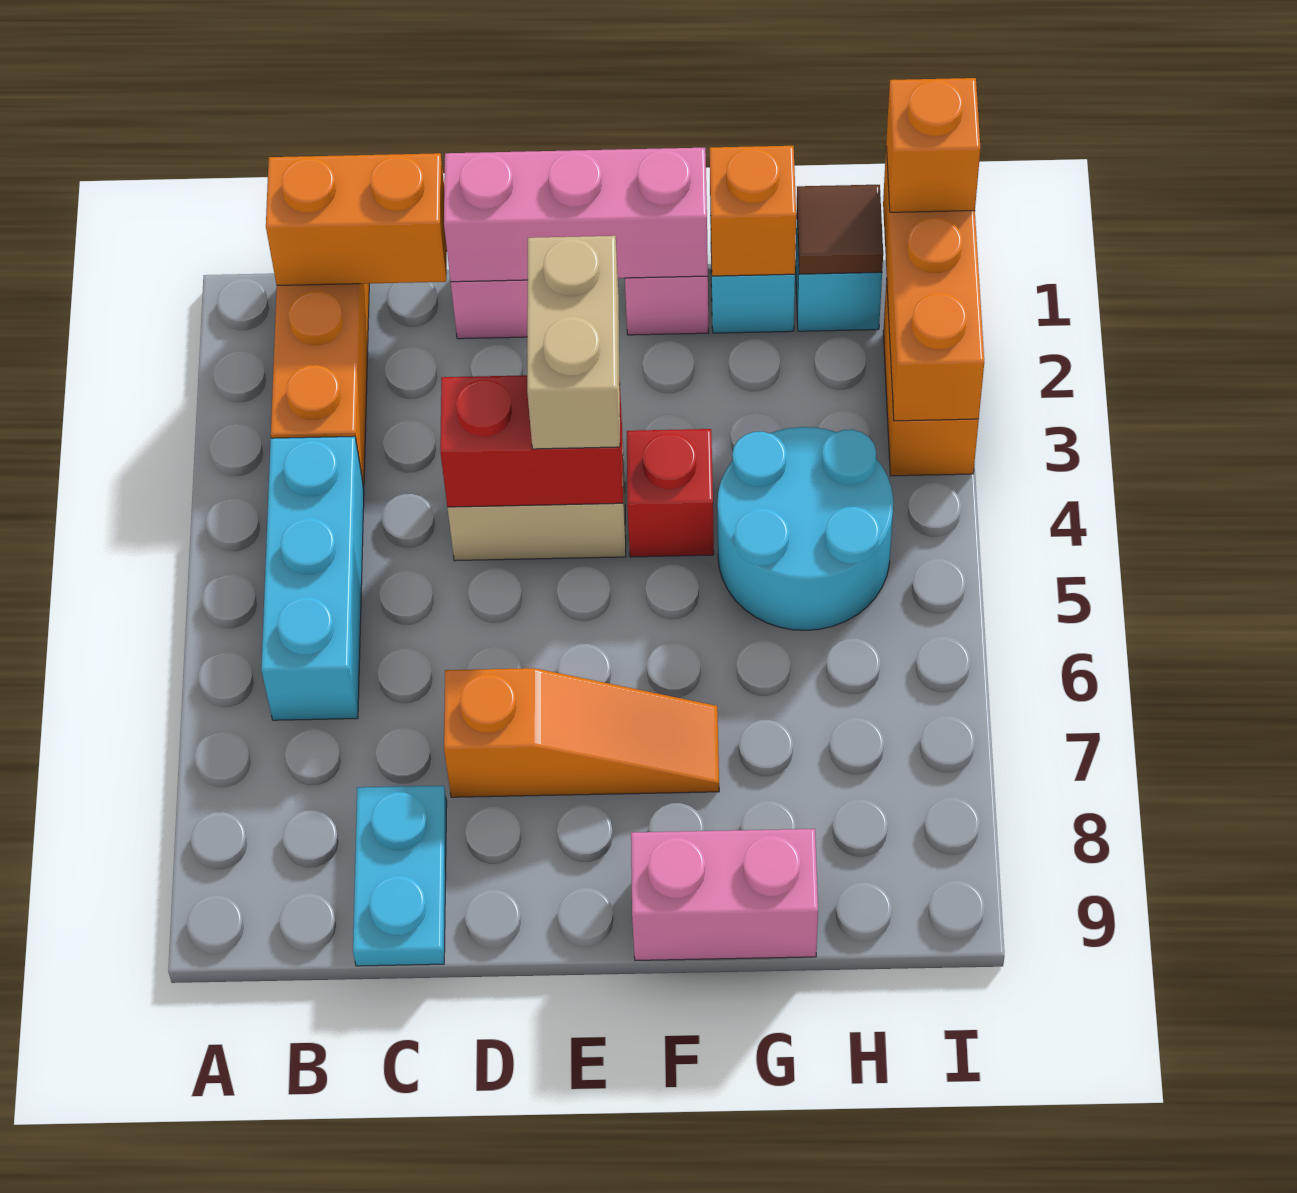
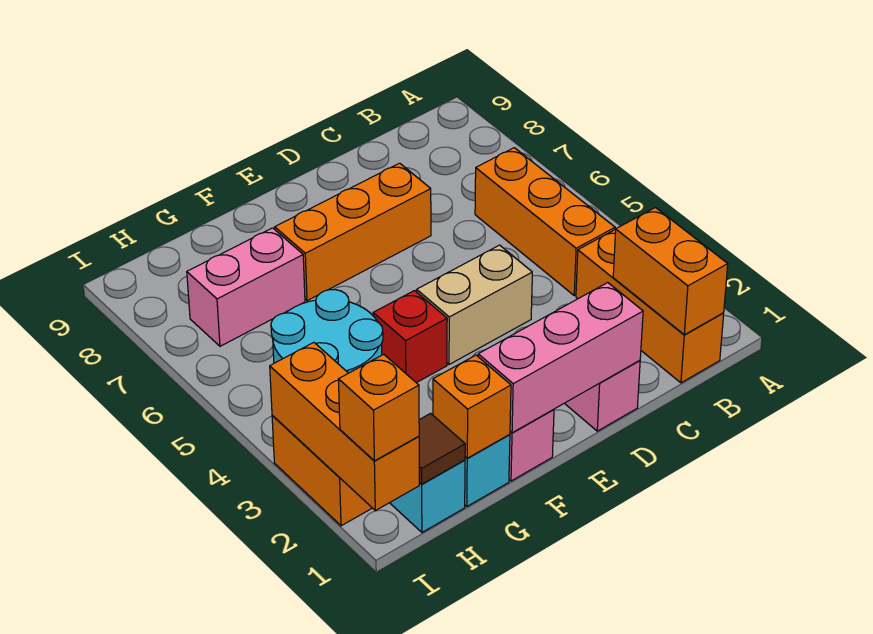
orange 1x2 brick [266,153,447,285] -> orange 1x2 brick turned to [613,208,728,335]
cyan 1x3 brick [261,436,364,720] -> orange 1x3 brick [475,148,615,296]
cyan 1x2 plate [353,786,447,966] -> none
red 1x2 brick [440,375,623,507] -> none
orange 1x3 slope [444,668,719,797] -> orange 1x3 brick [275,163,431,301]
tan 1x2 brick [527,236,620,449] -> none
pink 1x2 brick [631,829,818,960] -> pink 1x2 brick moved to [187,228,305,346]

